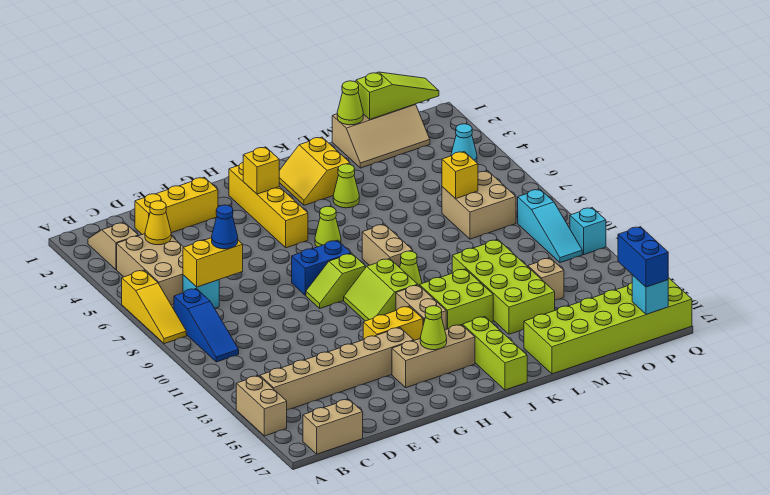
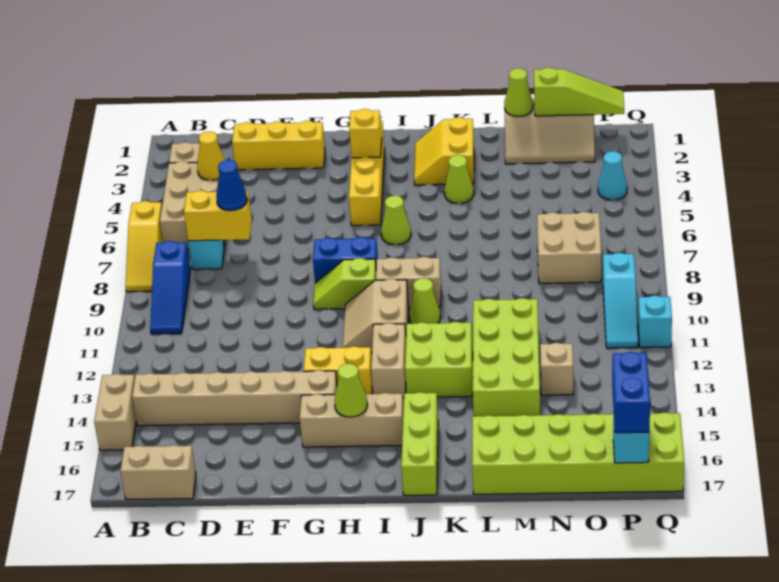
lime 2x2 slope [344,259,418,321] -> tan 2x2 slope [343,279,409,352]
tan 1x2 brick [362,224,413,268] -> tan 1x2 brick turned to [376,257,441,307]
yellow 1x1 brick [442,152,478,199] -> none

